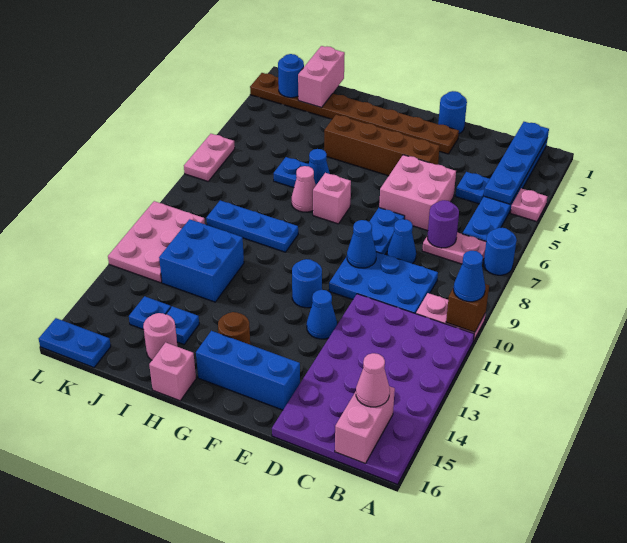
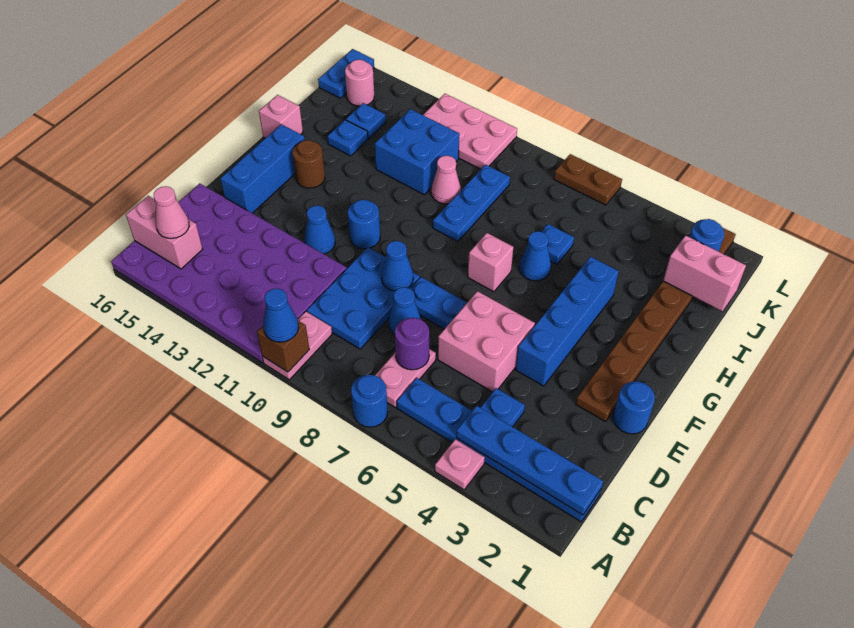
brown 1x4 brick [324,115,440,176] -> blue 1x4 brick [515,257,619,386]
pink 1x1 cone [292,166,316,212] -> pink 1x1 cone moved to [431,156,461,204]
pink 1x1 round brick [143,313,177,360] -> pink 1x1 round brick moved to [345,60,374,106]
pink 1x2 plate [184,134,235,181] -> brown 1x2 plate [554,154,622,205]

